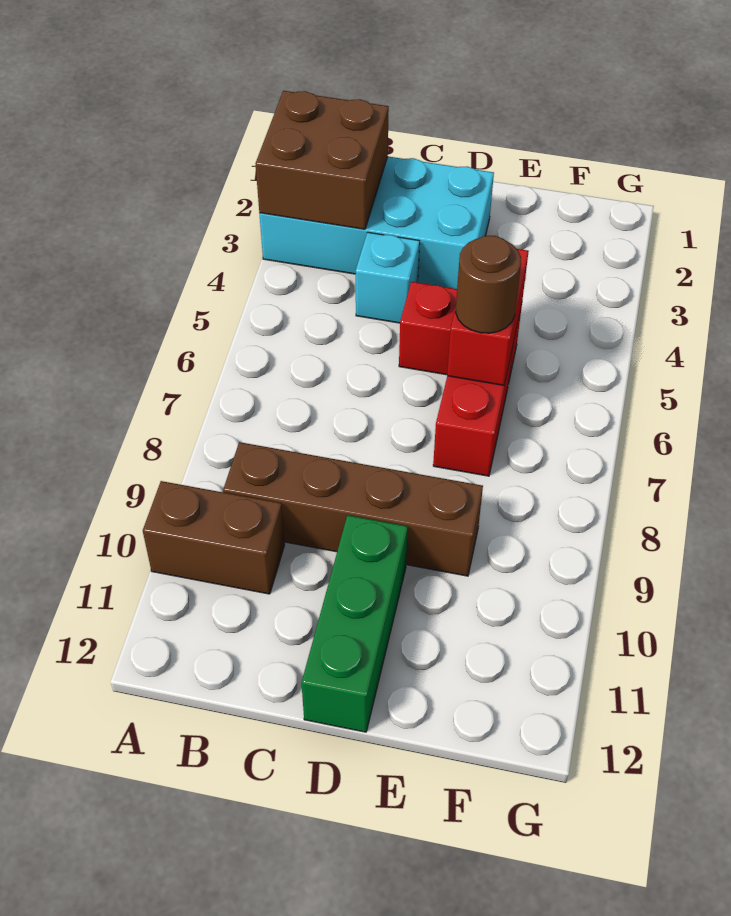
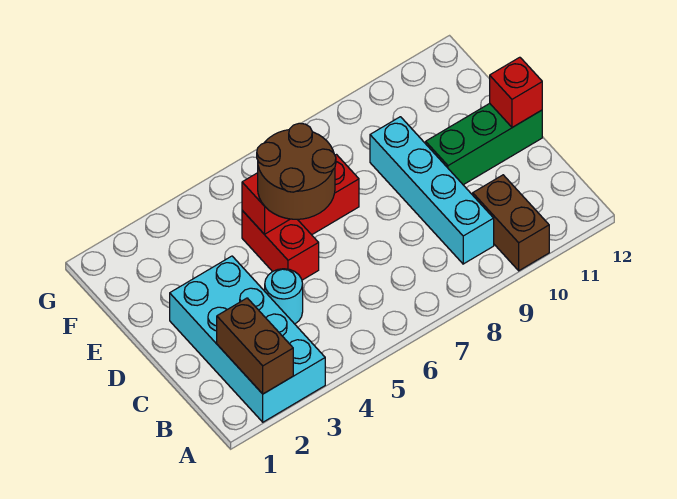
brown 2x2 brick [255,91,389,229] -> brown 1x2 brick [217,298,293,394]
brown 1x4 brick [223,442,483,576] -> cyan 1x4 brick [370,117,494,264]
cyan 1x1 brick [356,232,420,323] -> cyan 1x1 round brick [265,269,303,324]
none -> red 1x1 brick [490,57,542,127]
brown 1x1 round brick [456,236,521,333] -> brown 2x2 round brick [257,123,336,219]

